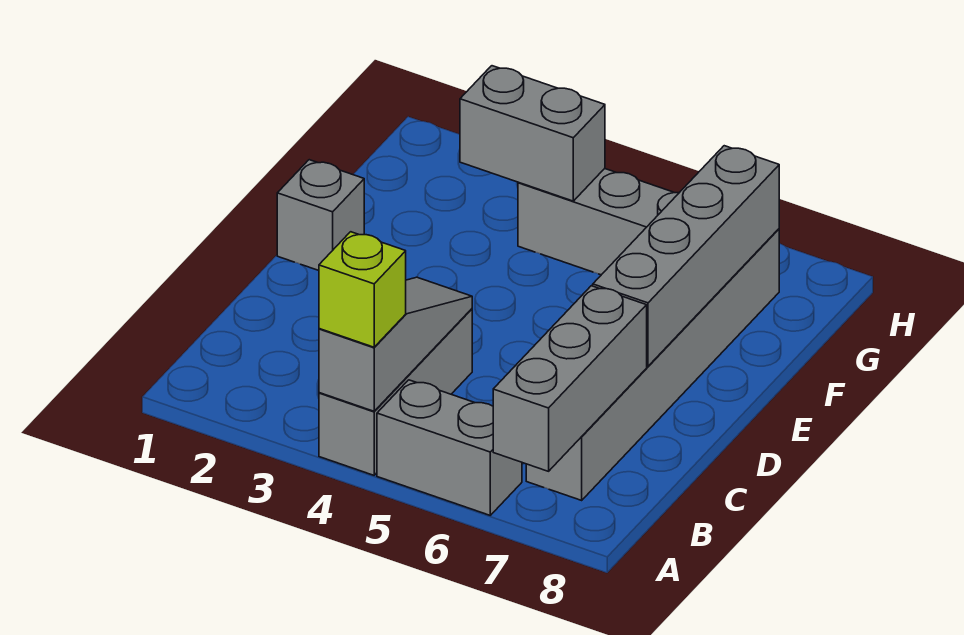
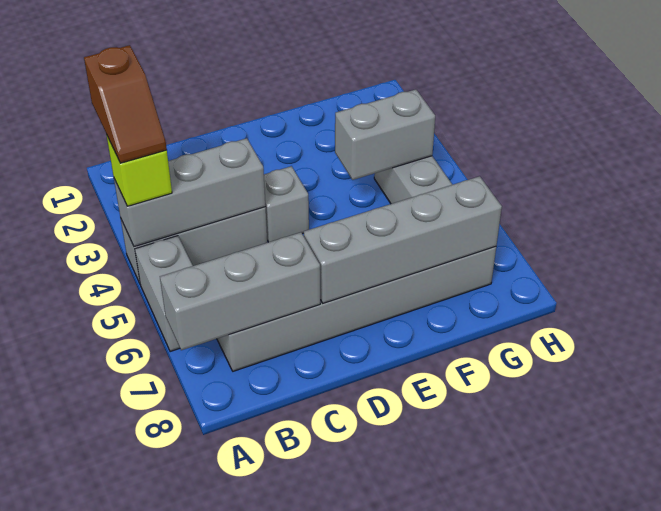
none -> brown 1x2 slope [84,45,167,163]
grey 1x3 slope [319,277,472,411] -> grey 1x3 brick [114,138,265,247]
grey 1x1 brick [277,160,364,270] -> grey 1x1 brick moved to [264,166,309,242]
grey 1x2 brick [460,66,605,201] -> grey 1x2 brick turned to [335,89,435,180]

